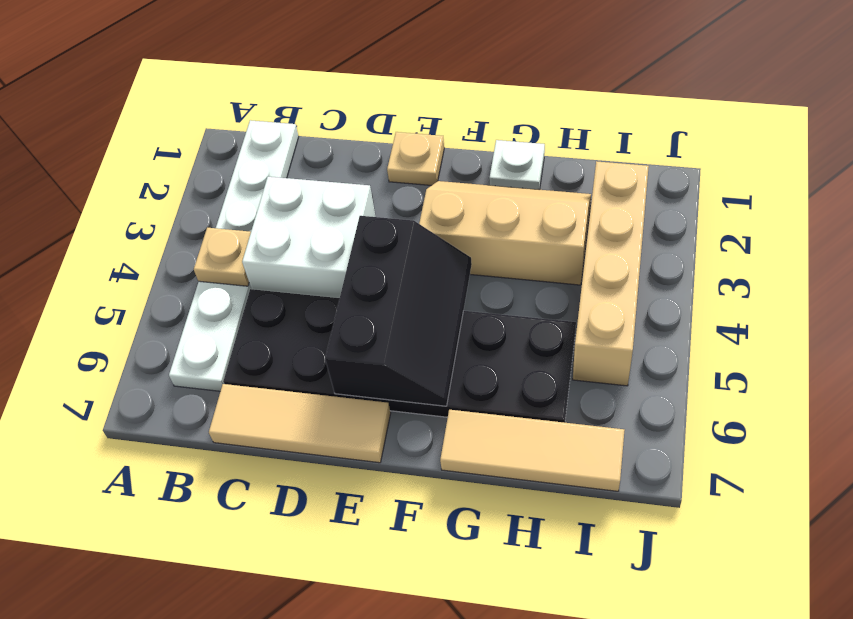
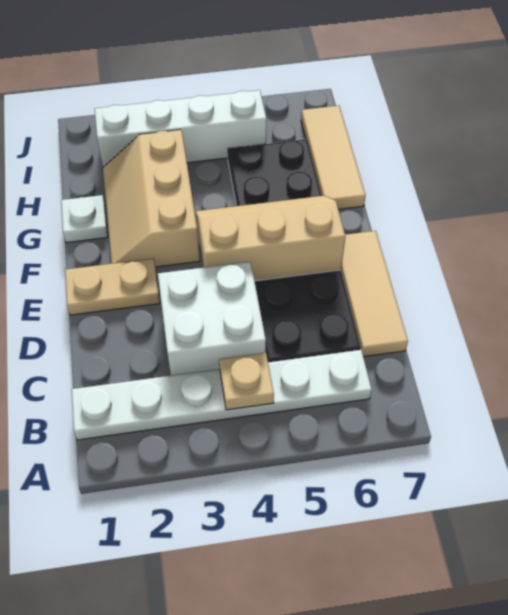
tan 1x1 plate [387,132,444,185] -> tan 1x2 plate [65,258,160,315]
black 2x3 slope [325,216,472,406] -> tan 2x3 slope [195,196,345,281]
tan 1x4 brick [573,161,649,386] -> white 1x4 brick [95,90,267,167]

